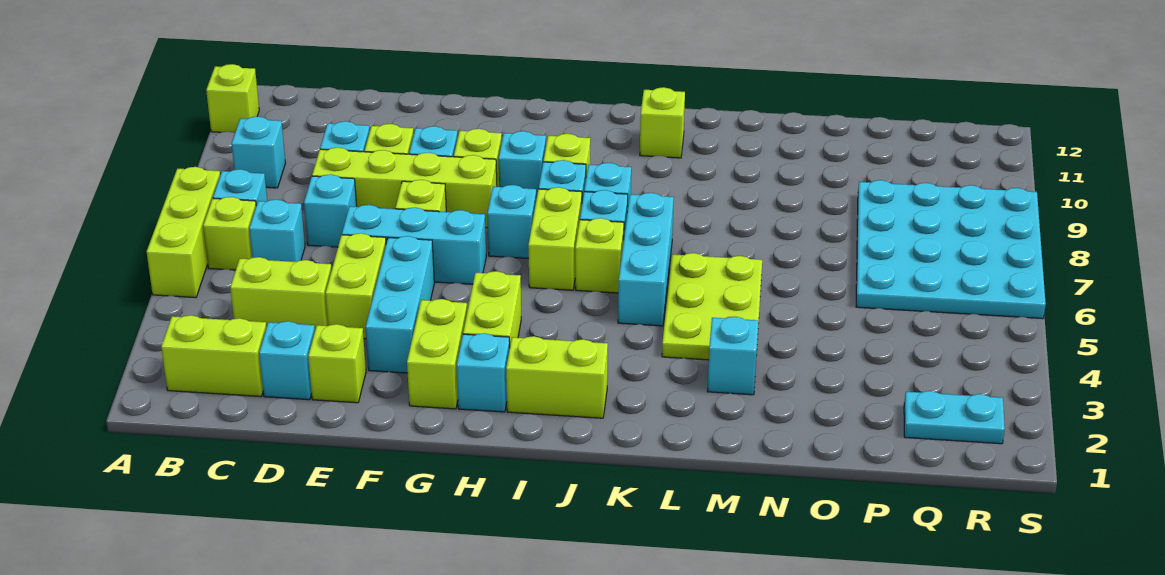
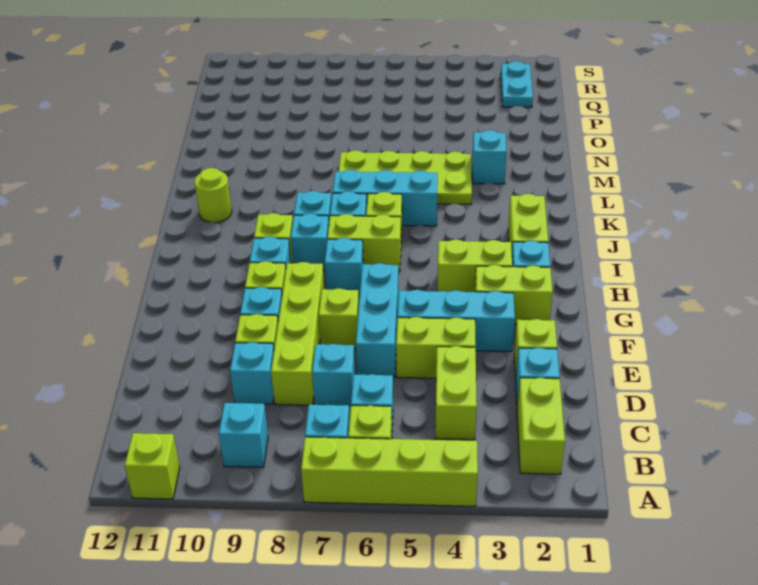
lime 1x3 brick [147,167,220,298] -> lime 1x4 brick [301,437,478,506]
lime 1x1 brick [640,87,685,158] -> lime 1x1 round brick [195,168,232,223]
lime 2x3 plate [662,253,762,360] -> lime 2x4 plate [339,150,472,205]
cyan 4x4 plate [856,180,1046,319] -> none

